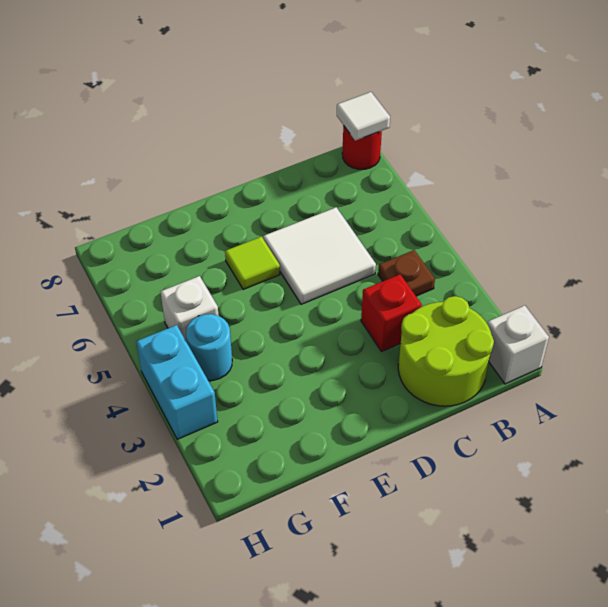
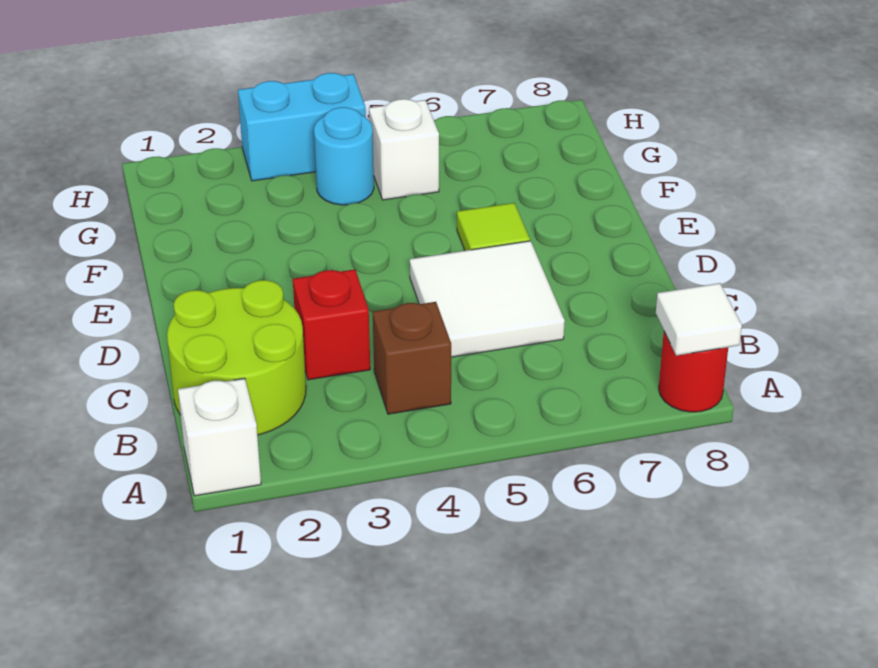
brown 1x1 plate [378,250,435,296] -> brown 1x1 brick [373,302,451,414]

